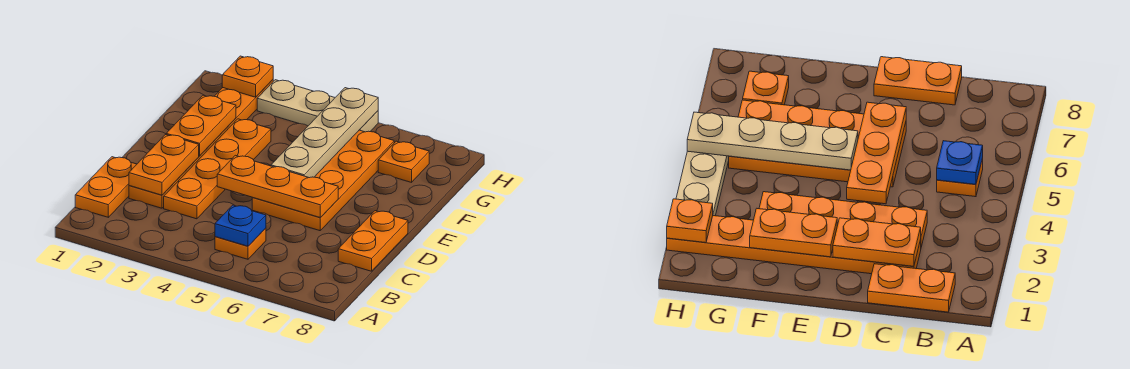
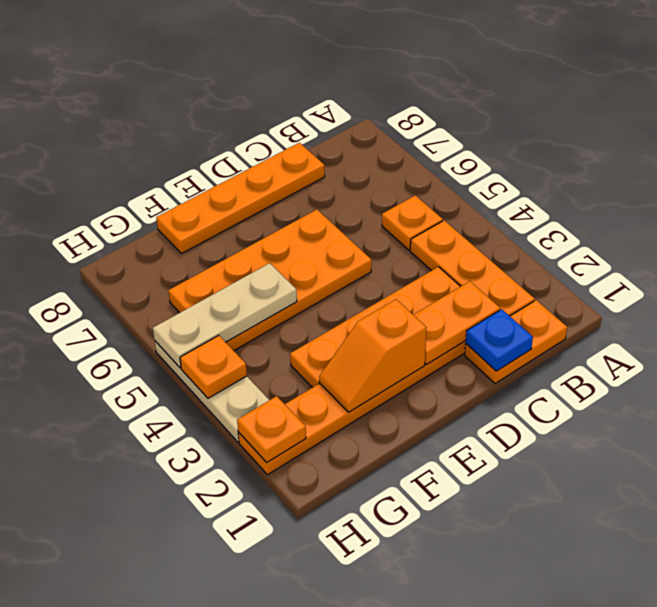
blue 1x1 plate [215,205,266,246] -> blue 1x1 plate moved to [466,309,533,371]
orange 1x2 plate [338,211,408,271] -> orange 1x4 plate [156,143,325,253]
orange 1x3 plate [217,155,338,218] -> orange 1x3 plate moved to [410,221,535,316]
orange 1x2 plate [166,95,236,156] -> orange 1x2 slope [319,299,426,412]
tan 1x4 plate [271,88,378,178] -> tan 1x3 plate [153,263,297,368]
orange 1x1 plate [378,141,429,182] -> orange 1x1 plate moved to [180,335,247,398]

